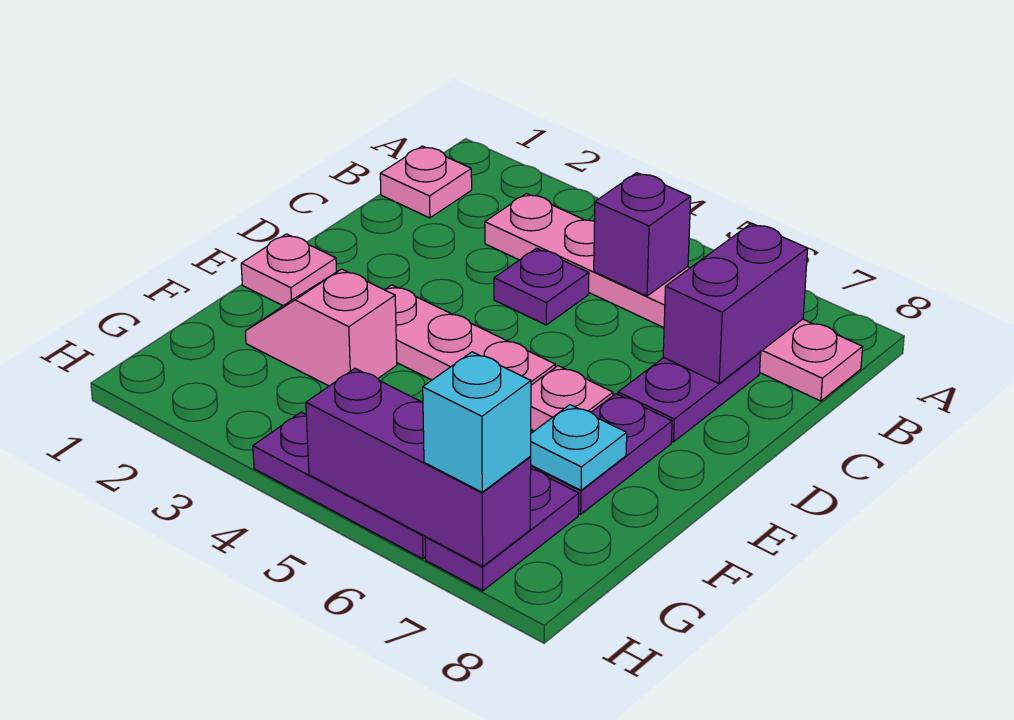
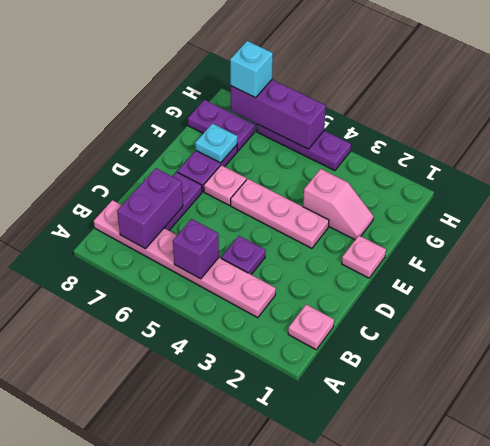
purple 1x2 plate [425,469,579,591] -> purple 1x2 plate turned to [188,100,255,151]

